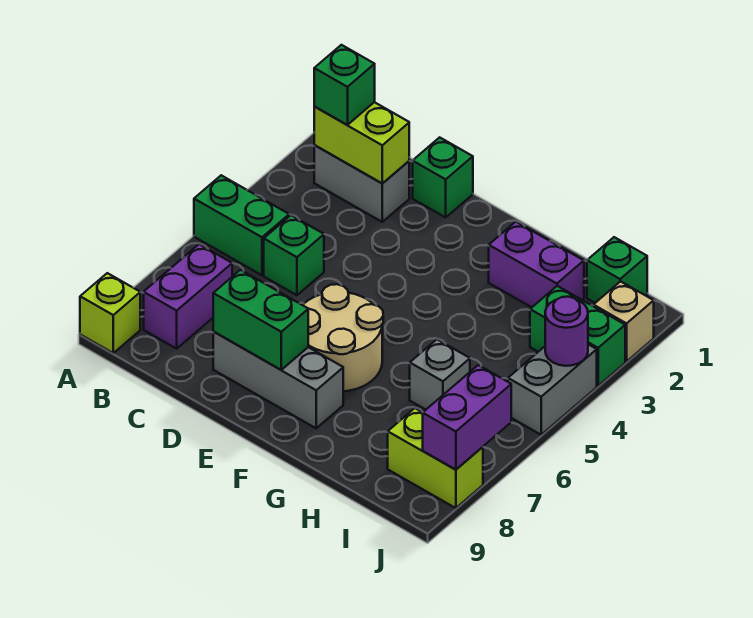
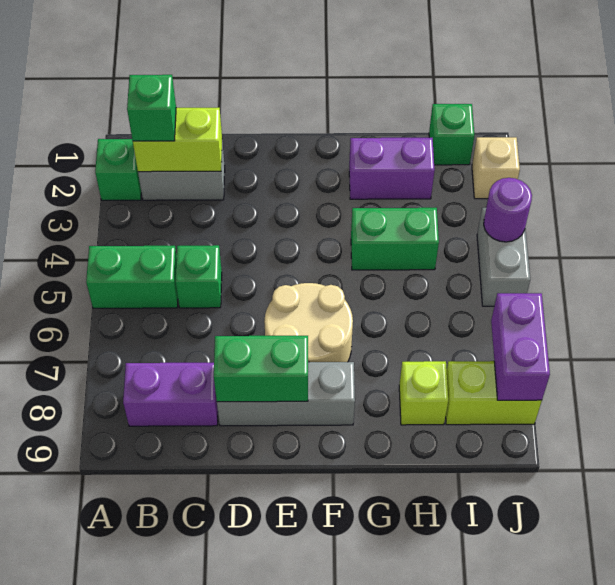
lime 1x1 brick [80,273,140,353] -> lime 1x1 brick moved to [399,361,448,425]
purple 1x2 brick [144,244,232,349] -> purple 1x2 brick turned to [123,363,218,426]
green 1x1 brick [413,137,473,217] -> green 1x1 brick moved to [95,139,141,200]
grey 1x1 brick [410,340,470,410] -> none
green 1x2 brick [530,286,625,386] -> green 1x2 brick moved to [351,208,439,270]

